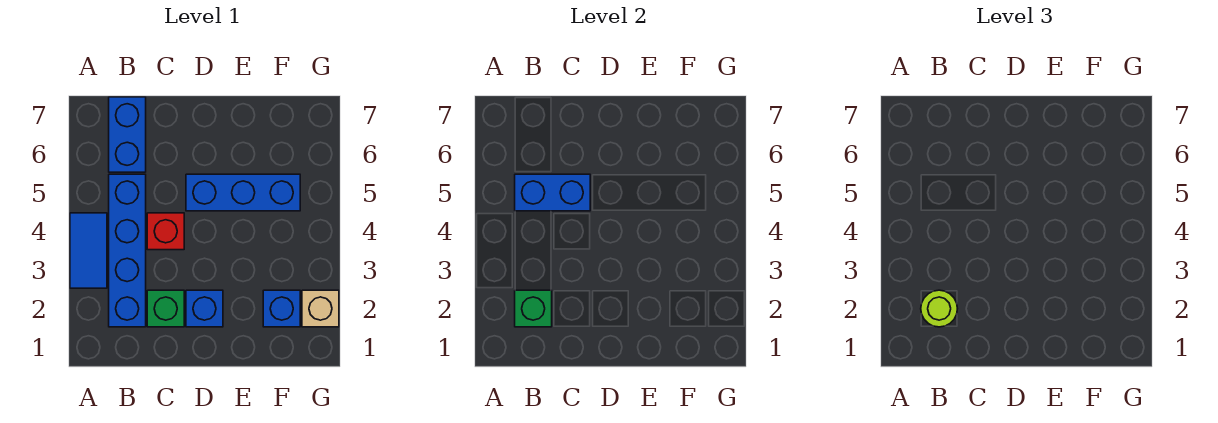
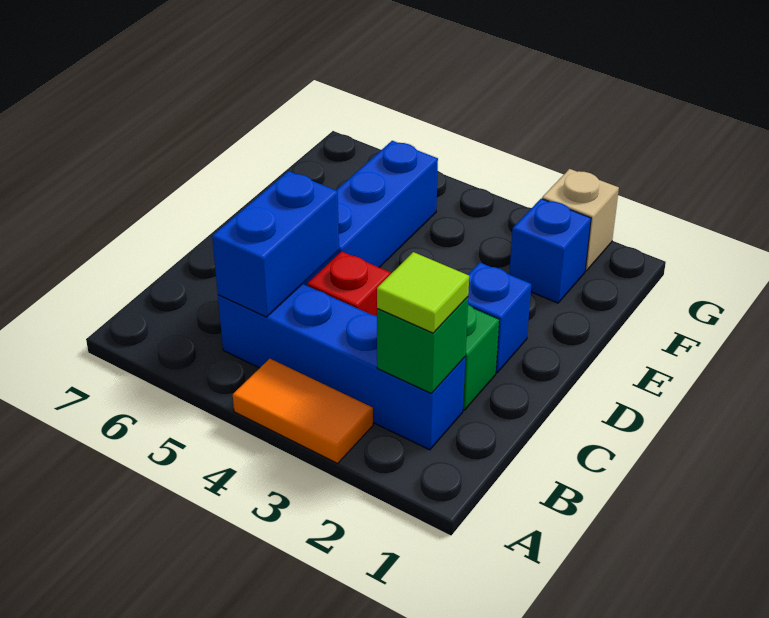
blue 1x2 tile [70,213,107,288] -> orange 1x2 tile [233,359,373,463]
lime 1x1 round brick [921,290,958,327] -> lime 1x1 tile [377,252,469,333]
blue 1x2 brick [109,97,146,172] -> none

